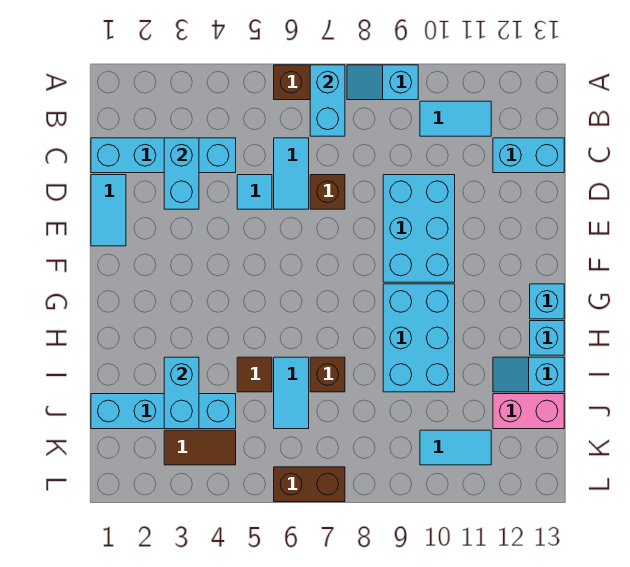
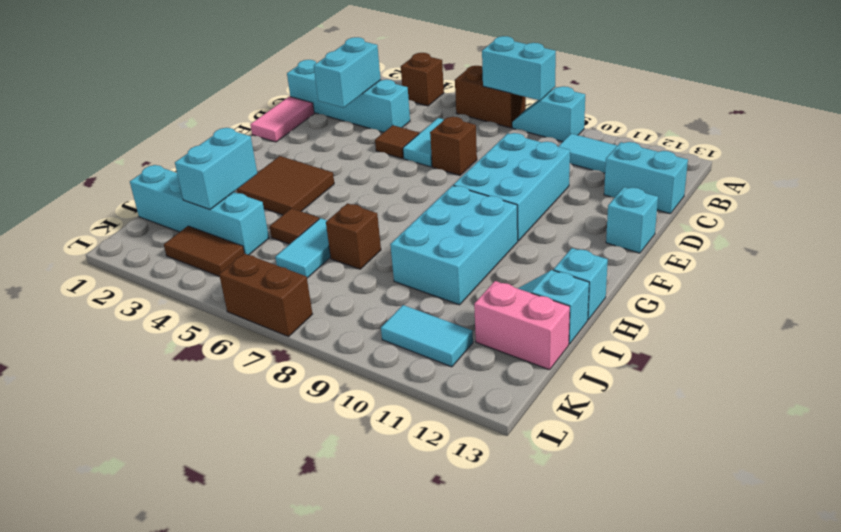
none -> brown 1x1 brick [401,53,444,106]
cyan 1x2 brick [310,65,345,136] -> cyan 1x2 brick turned to [482,36,556,100]
cyan 1x2 tile [91,175,126,246] -> pink 1x2 tile [250,96,314,142]
cyan 1x1 tile [237,175,272,209] -> brown 1x1 tile [375,125,419,158]
none -> brown 2x2 tile [237,156,334,215]
cyan 1x1 brick [530,284,564,319] -> cyan 1x1 brick moved to [606,187,658,253]

